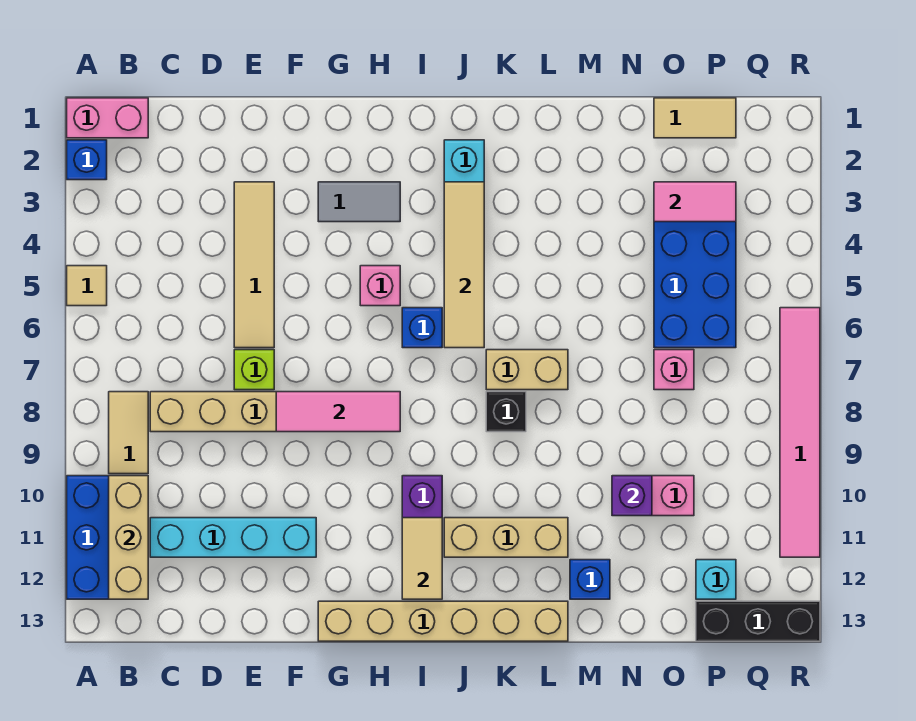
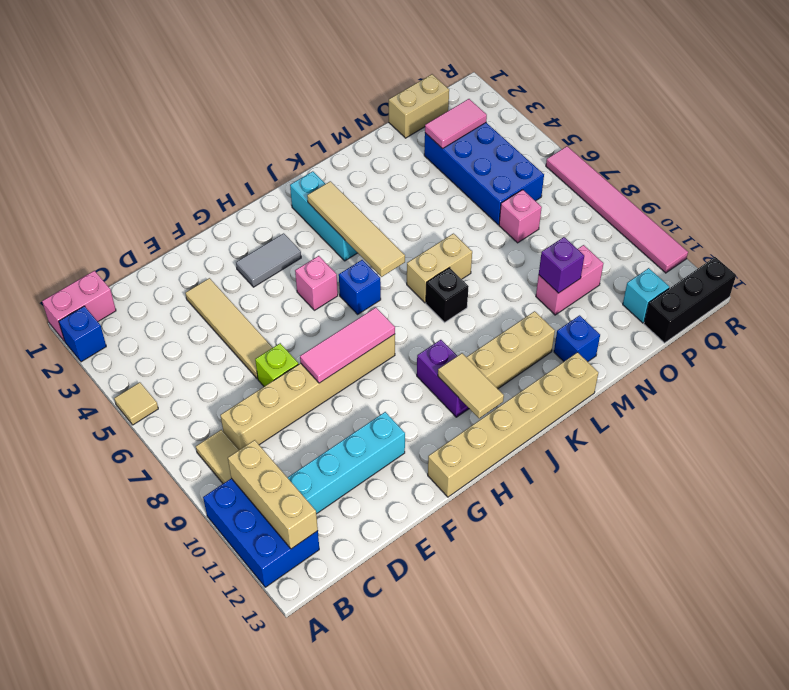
tan 1x2 tile [654,98,736,138] -> tan 1x2 brick [389,74,449,138]

